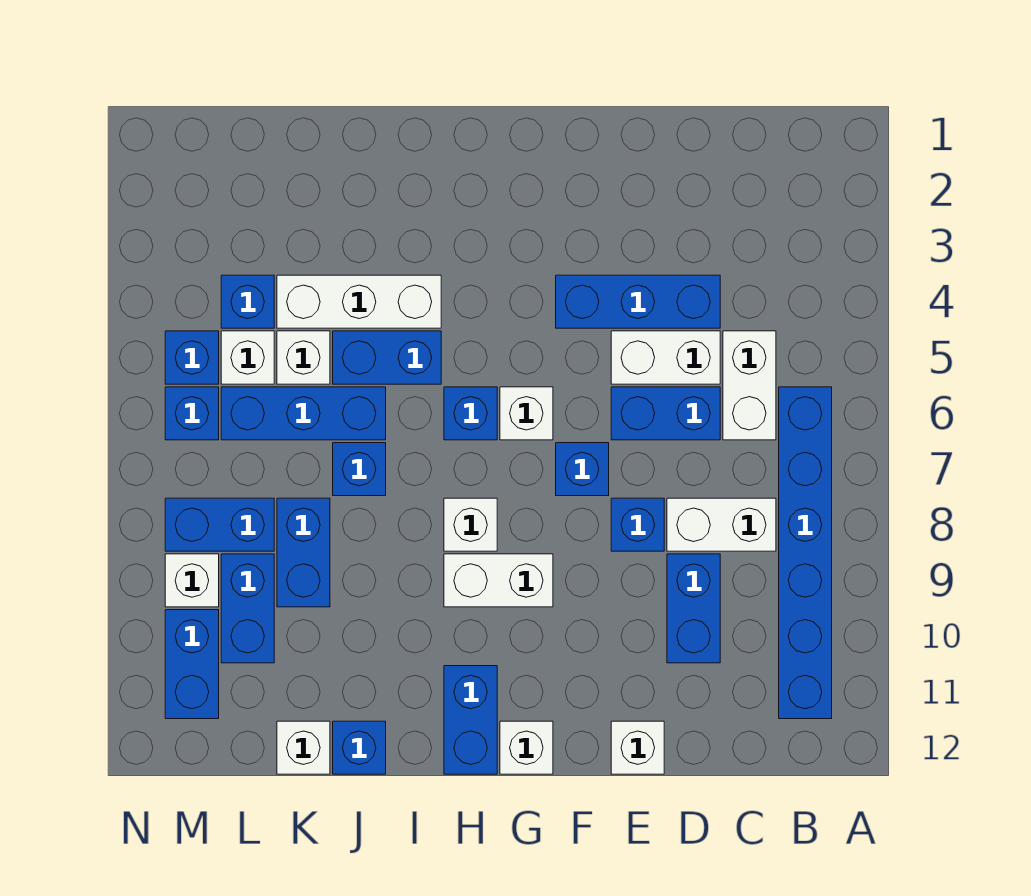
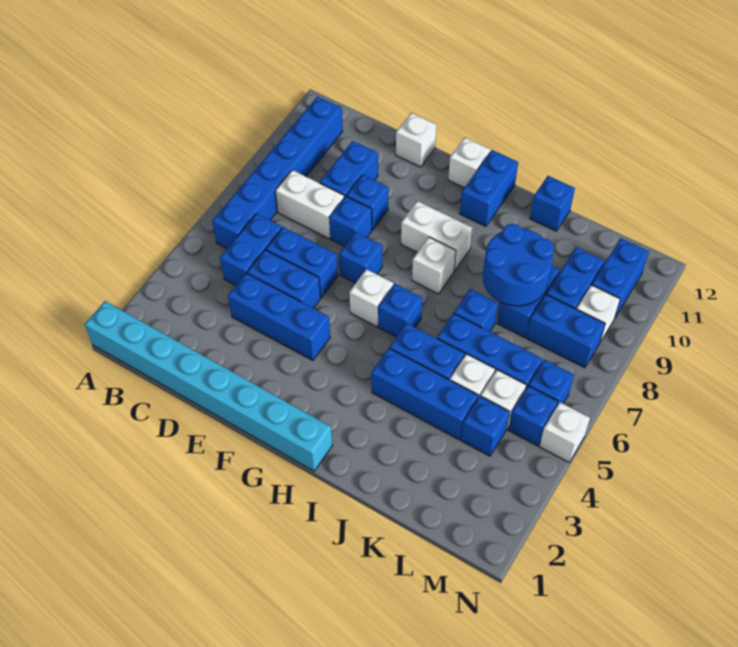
none -> cyan 1x8 brick [85,301,332,471]
white 1x2 brick [723,331,776,440] -> blue 1x2 brick [220,213,282,285]
white 1x2 brick [611,331,720,384] -> blue 1x2 brick [247,250,320,308]
none -> blue 1x1 brick [346,175,388,230]
white 1x3 brick [277,275,441,328] -> blue 1x3 brick [371,348,478,440]
none -> blue 2x2 round brick [483,224,554,306]
white 1x1 brick [277,721,330,774] -> white 1x1 brick moved to [539,402,590,462]

